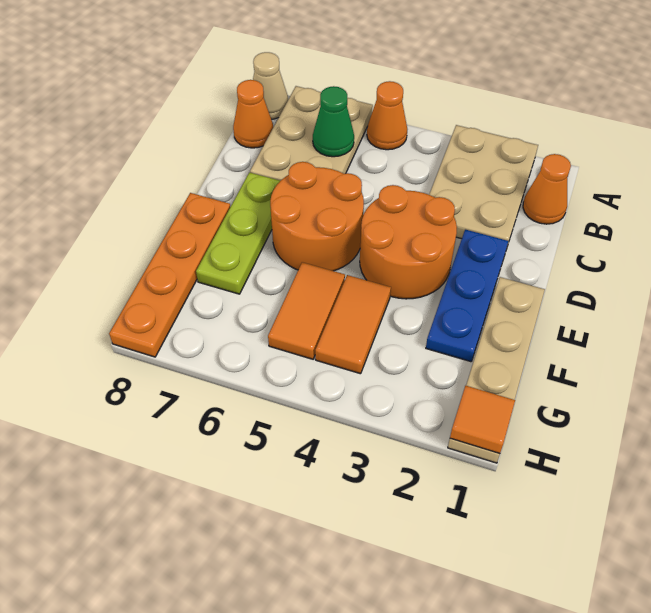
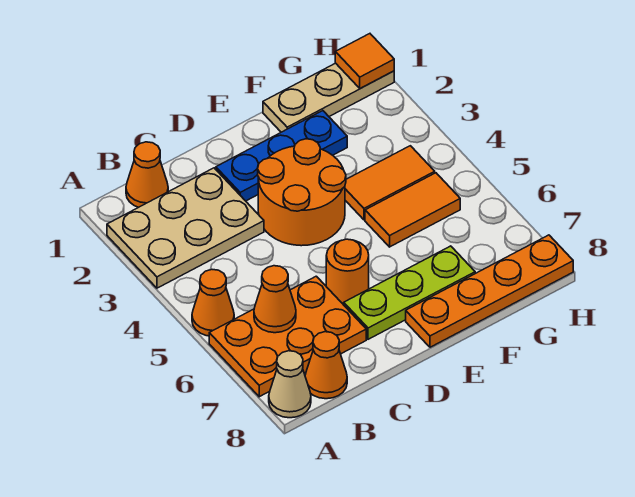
tan 2x3 plate [250,86,373,181] -> orange 2x3 plate [209,276,366,397]
green 1x1 cone [313,86,354,157] -> orange 1x1 cone [254,266,296,333]
orange 2x2 round brick [270,162,364,271] -> orange 1x1 round brick [326,239,369,305]
tan 1x4 plate [448,277,545,463] -> tan 1x3 plate [263,63,394,132]

